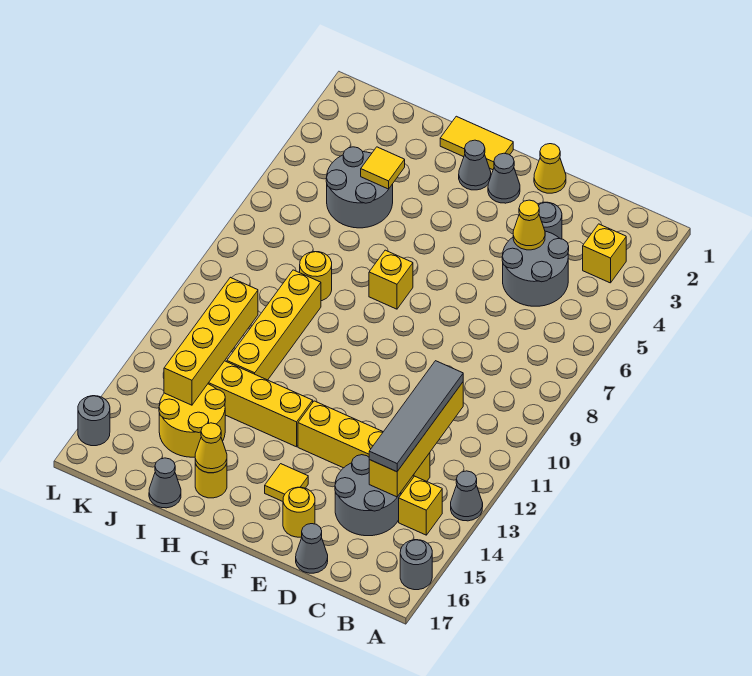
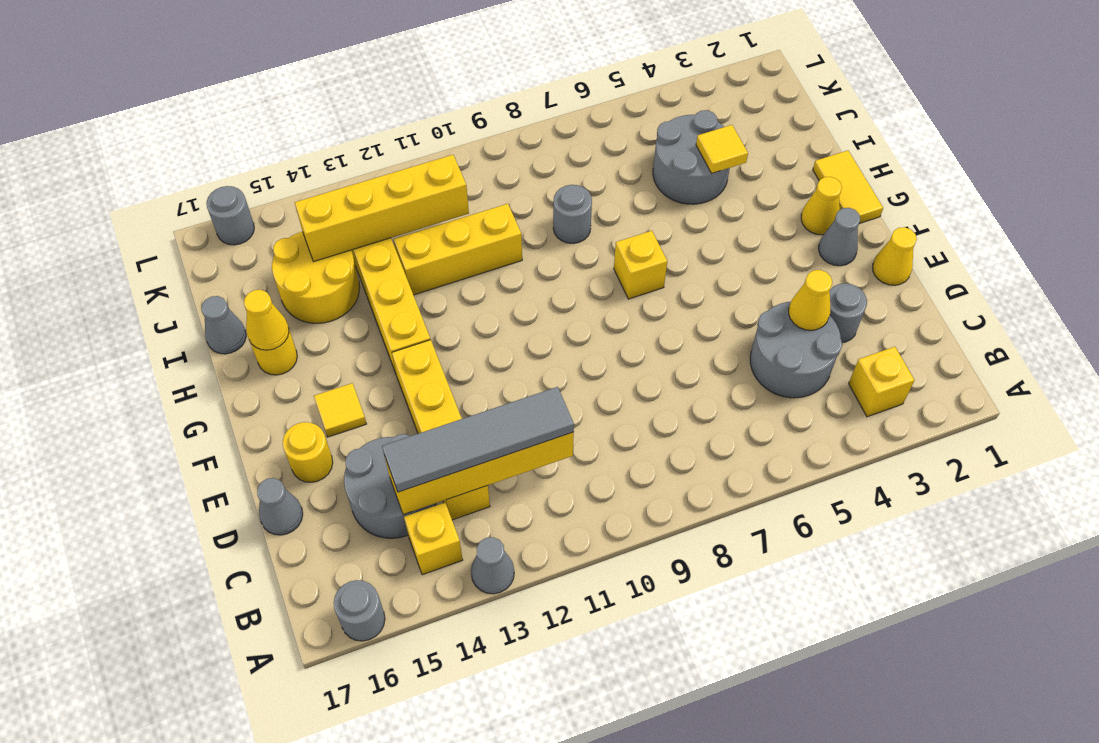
grey 1x1 cone [459,140,491,190] -> yellow 1x1 cone [801,177,842,235]
yellow 1x1 round brick [300,252,332,301] -> grey 1x1 round brick [553,185,592,243]
yellow 1x4 brick [227,270,321,380] -> yellow 1x3 brick [394,204,522,295]

